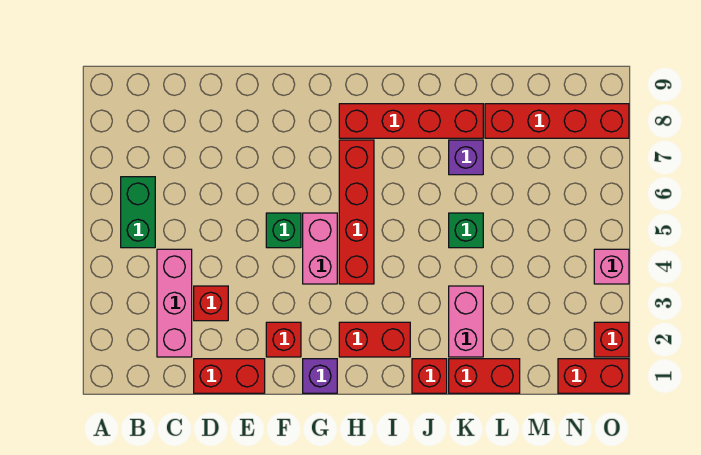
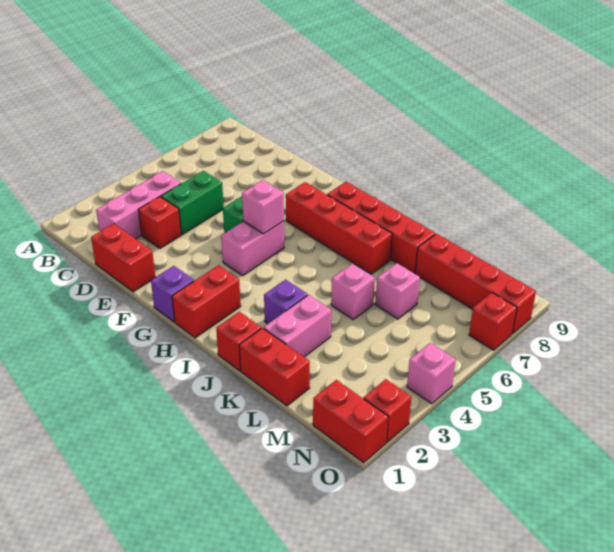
green 1x2 brick [121,177,155,248] -> green 1x2 brick moved to [161,171,224,235]
red 1x1 brick [266,322,301,357] -> red 1x1 brick moved to [469,293,517,350]
none -> pink 1x1 brick [242,180,284,234]
red 1x2 brick [339,322,410,357] -> red 1x2 brick turned to [172,265,241,338]
red 1x4 brick [339,140,374,284] -> red 1x4 brick turned to [286,182,392,274]
green 1x1 brick [449,213,483,248] -> pink 1x1 brick [331,264,375,320]
purple 1x1 brick [449,140,483,175] -> purple 1x1 brick moved to [264,280,308,324]
none -> pink 1x1 brick [375,263,420,319]

